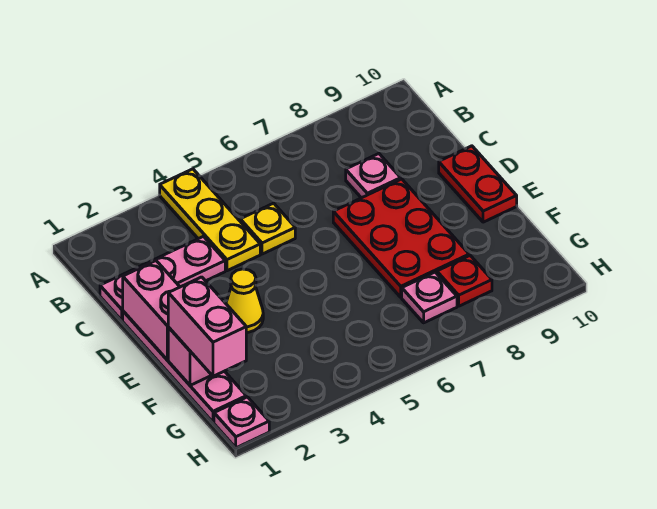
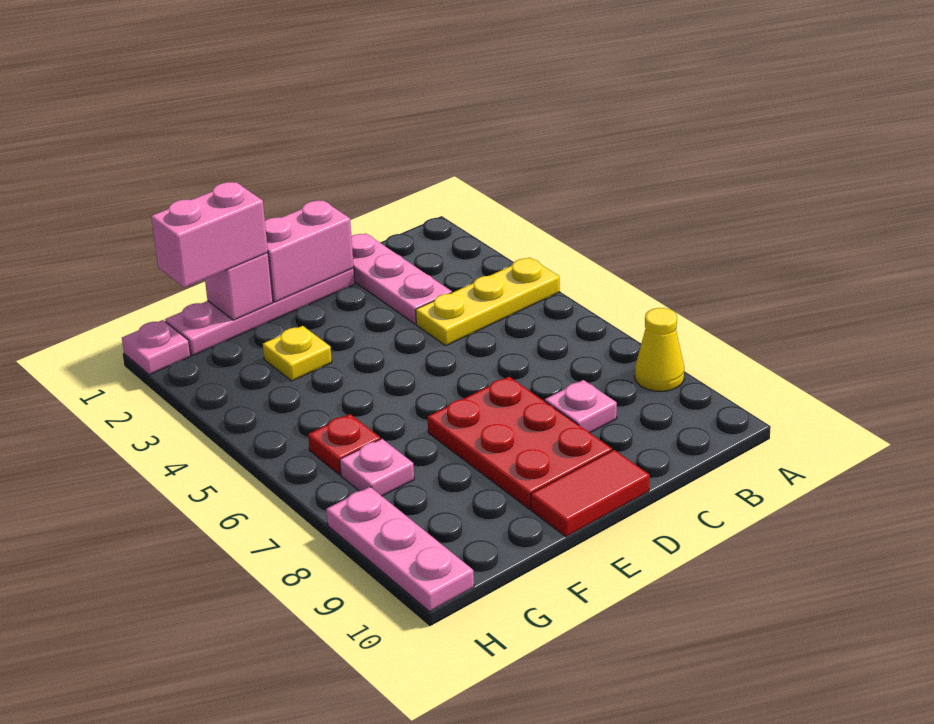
yellow 1x1 plate [240,203,295,254] -> yellow 1x1 plate moved to [263,326,332,381]
red 2x3 plate [333,179,469,297] -> red 2x3 plate turned to [427,377,612,509]
red 1x2 plate [439,146,517,222] -> red 1x2 tile [531,450,650,537]
yellow 1x1 cone [226,269,263,333] -> yellow 1x1 cone moved to [635,308,684,391]
red 1x1 plate [437,256,492,306] -> red 1x1 plate moved to [308,414,380,475]
none -> pink 1x3 plate [326,487,474,612]

